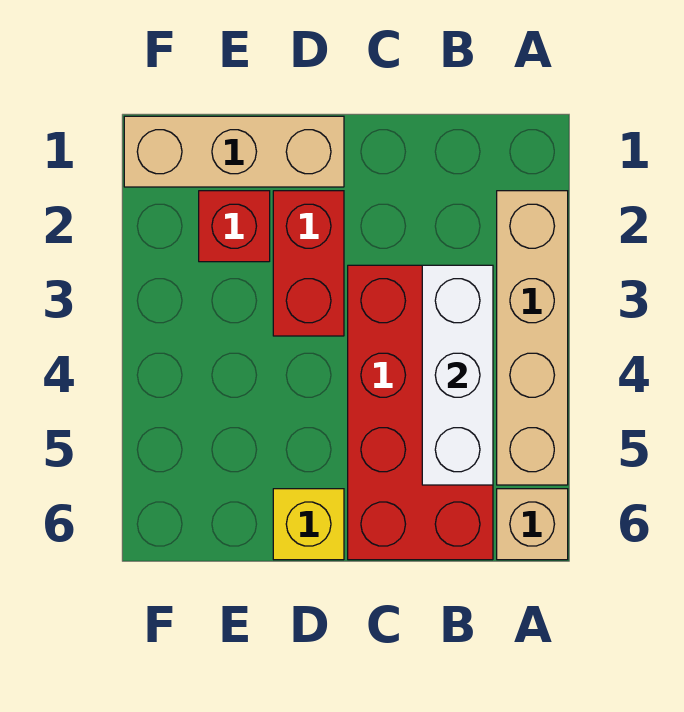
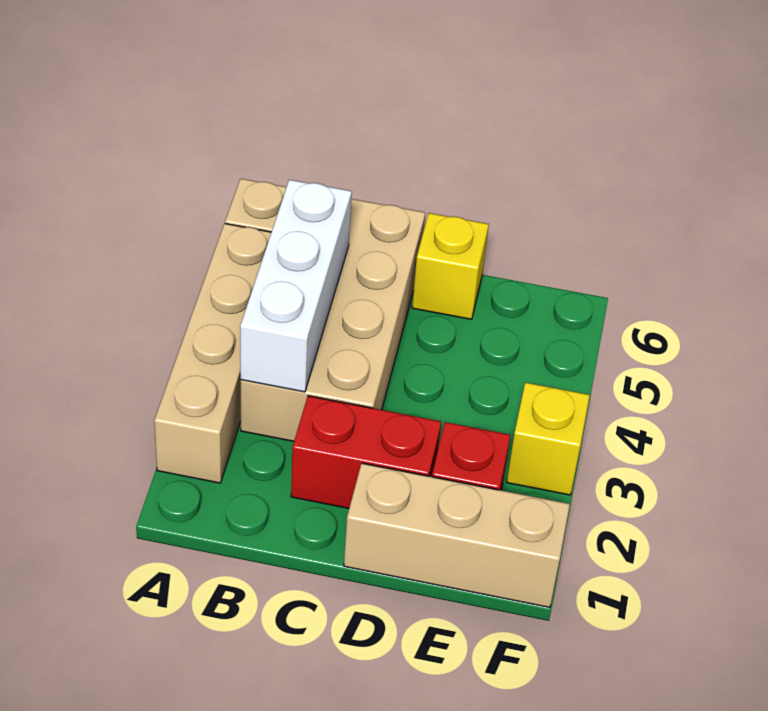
red 2x4 brick [348,265,493,560] -> tan 2x4 brick [241,199,425,441]
red 1x2 brick [273,191,344,336] -> red 1x2 brick turned to [291,396,441,508]
none -> yellow 1x1 brick [507,382,590,495]

